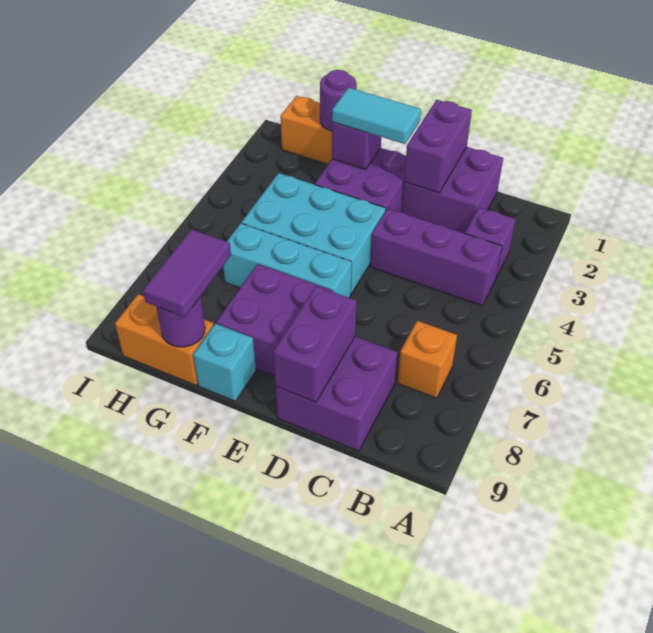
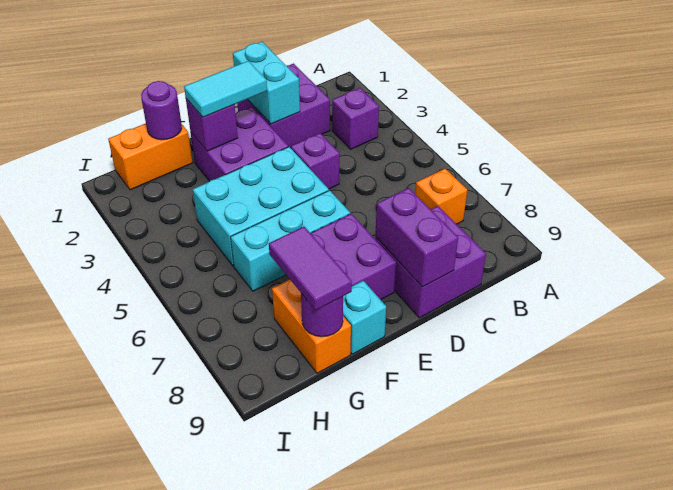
purple 1x3 brick [370,209,502,306] -> purple 1x1 brick [291,133,340,189]
purple 1x2 brick [404,100,472,193] -> cyan 1x2 brick [233,42,300,124]
orange 1x2 brick [115,294,213,386] -> orange 1x2 brick turned to [272,280,351,373]

